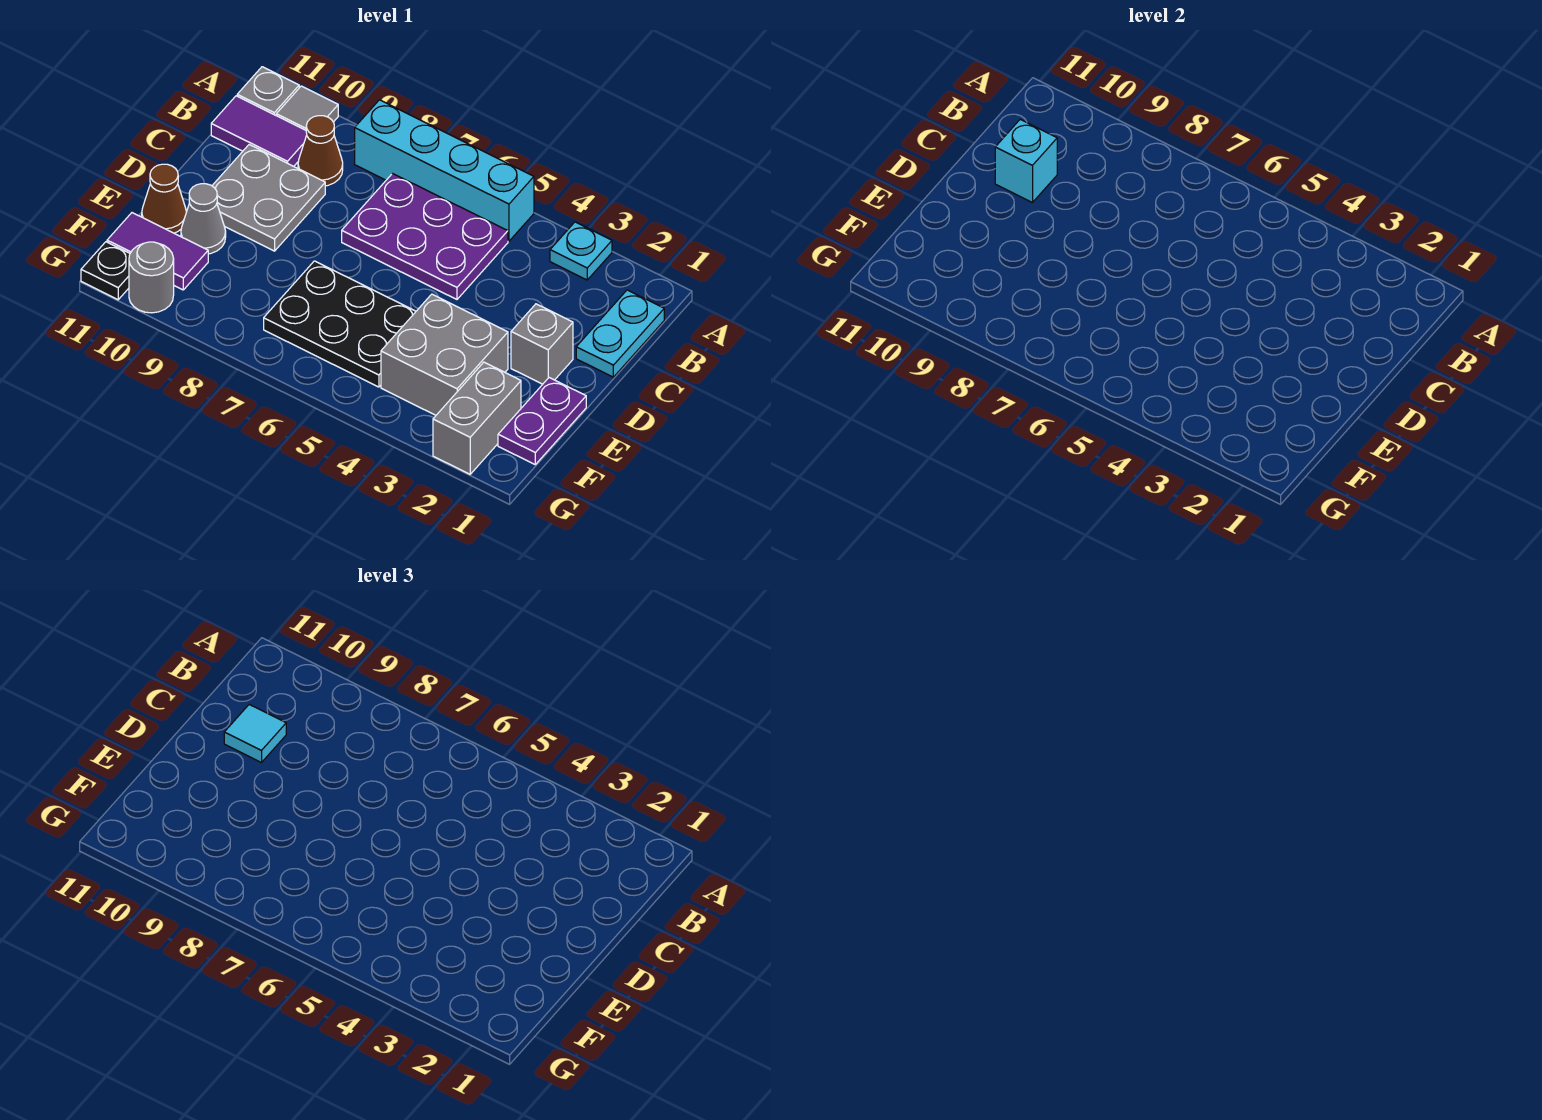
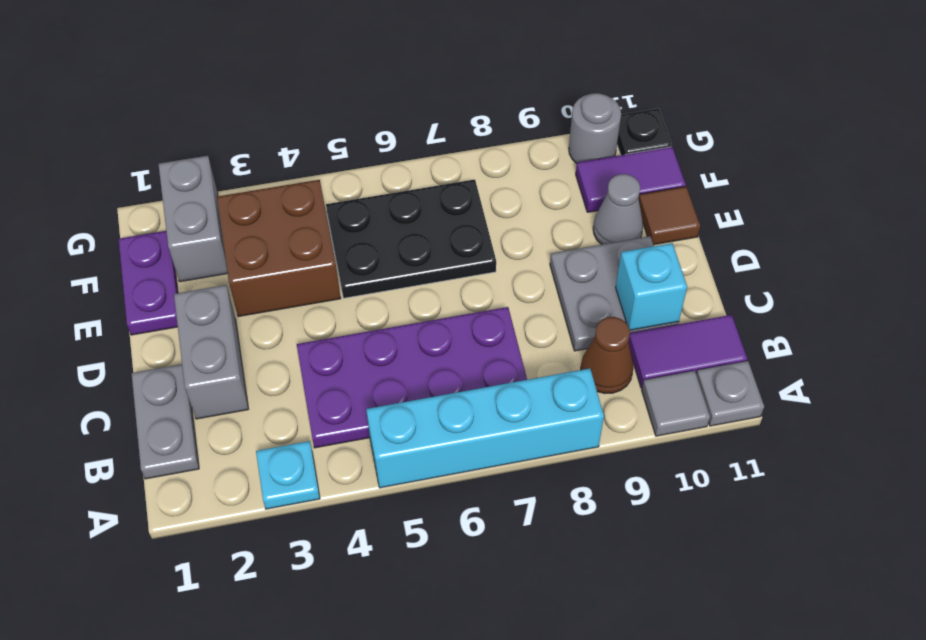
cyan 1x2 plate [576,290,664,377] -> grey 1x2 plate [132,364,199,479]
purple 2x3 plate [342,174,508,299] -> purple 2x4 plate [297,307,527,448]
cyan 1x1 tile [224,705,286,763] -> none
grey 1x1 brick [511,304,573,384] -> grey 1x2 brick [174,285,248,419]
grey 2x2 brick [381,294,508,415] -> brown 2x2 brick [217,180,341,317]
brown 1x1 cone [142,164,186,233] -> brown 1x1 tile [638,186,700,245]

